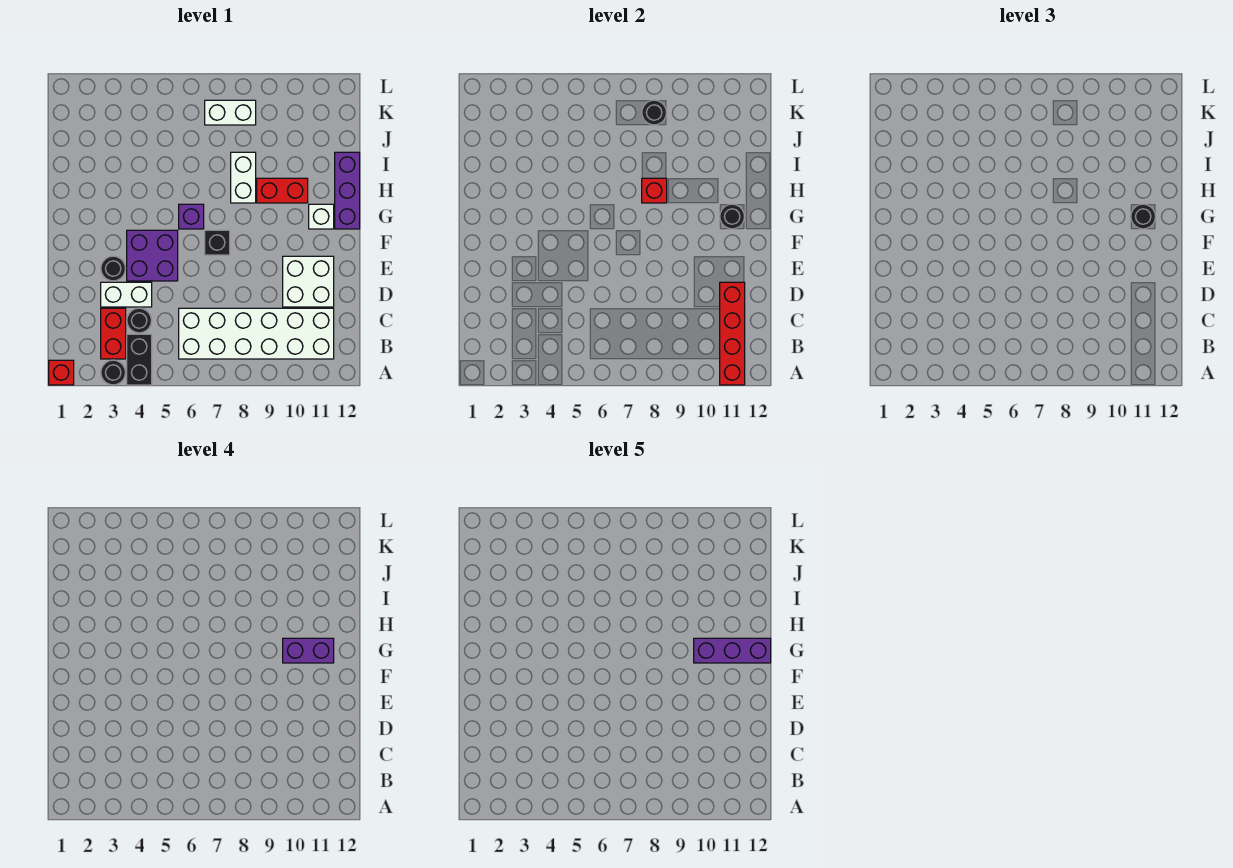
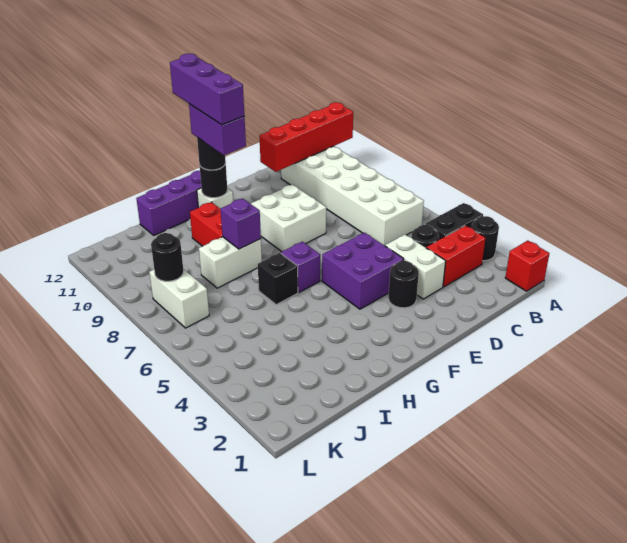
white 2x2 brick [283,256,334,307] -> white 2x2 brick moved to [251,184,326,251]
black 1x1 brick [205,230,230,255] -> black 1x1 brick moved to [258,253,298,305]
red 1x1 brick [642,178,667,203] -> purple 1x1 brick [220,198,261,249]

